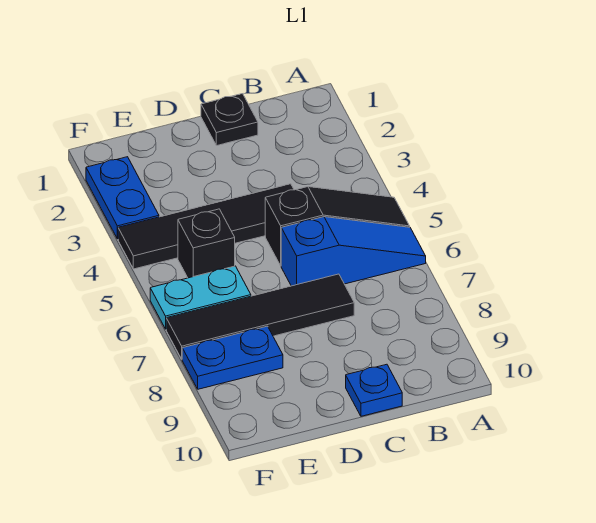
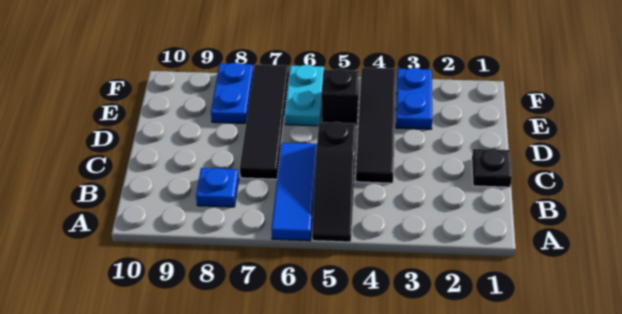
blue 1x3 slope [281,217,426,286] -> blue 1x3 tile [271,143,317,241]
blue 1x1 plate [346,364,402,416] -> blue 1x1 plate moved to [196,168,239,207]
blue 1x2 plate [86,157,159,239] -> blue 1x2 plate turned to [396,68,432,129]

